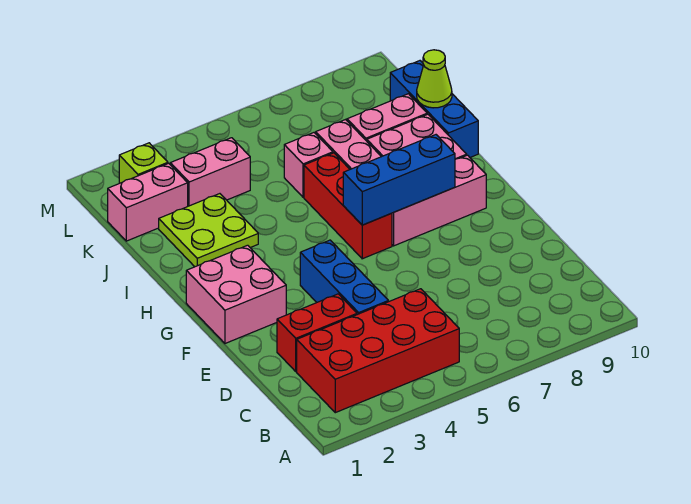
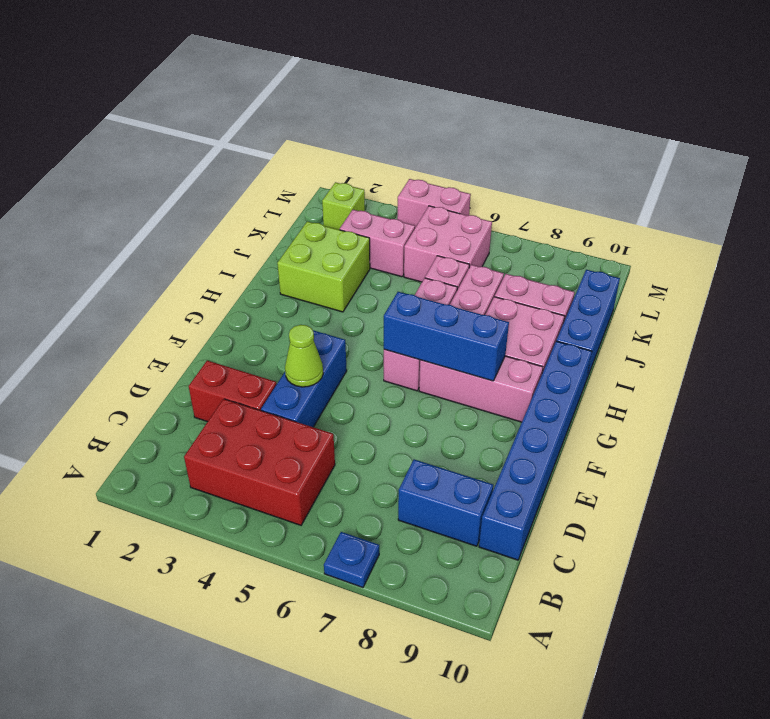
none -> blue 1x1 plate [324,532,379,587]
red 2x4 brick [297,289,459,413] -> red 2x3 brick [184,399,335,525]
none -> blue 1x2 brick [398,459,493,546]
none -> blue 1x6 brick [479,341,592,560]
pink 2x2 brick [186,245,286,343] -> pink 2x2 brick moved to [404,206,492,282]
red 1x3 brick [304,153,392,259] -> pink 1x3 brick [384,278,457,391]
lime 2x2 plate [159,194,258,267] -> lime 2x2 brick [277,221,370,312]
lime 1x1 cone [417,50,452,108] -> lime 1x1 cone moved to [285,325,323,387]
pink 1x2 brick [108,163,188,241] -> pink 1x2 brick moved to [397,179,471,228]

